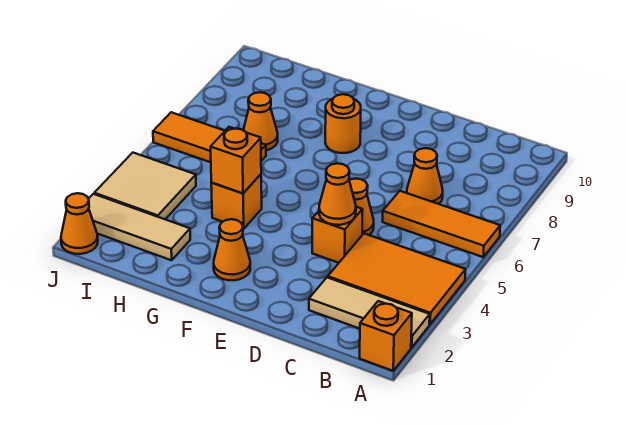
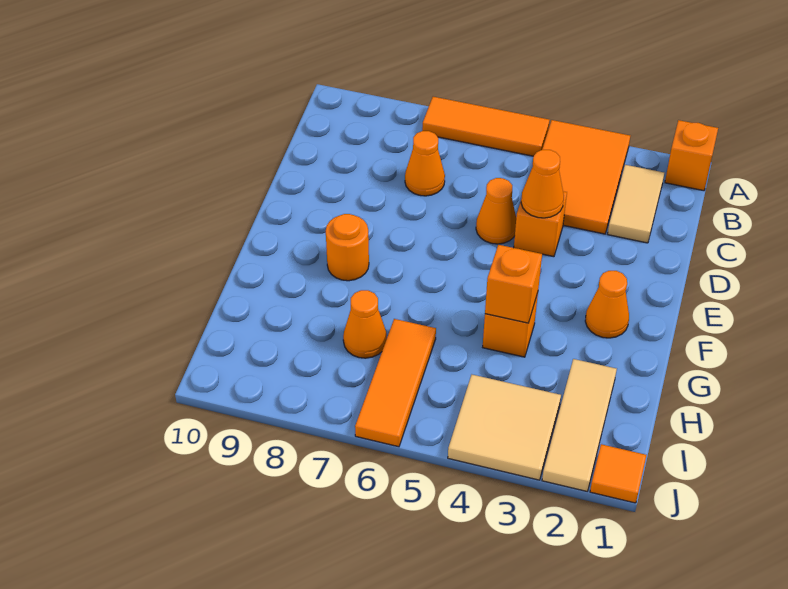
tan 1x3 tile [309,277,430,347] -> tan 1x2 tile [608,165,664,243]
orange 1x3 tile [383,191,500,257] -> orange 1x3 tile turned to [422,97,549,156]
orange 1x1 cone [61,193,98,254] -> orange 1x1 tile [590,444,646,503]

